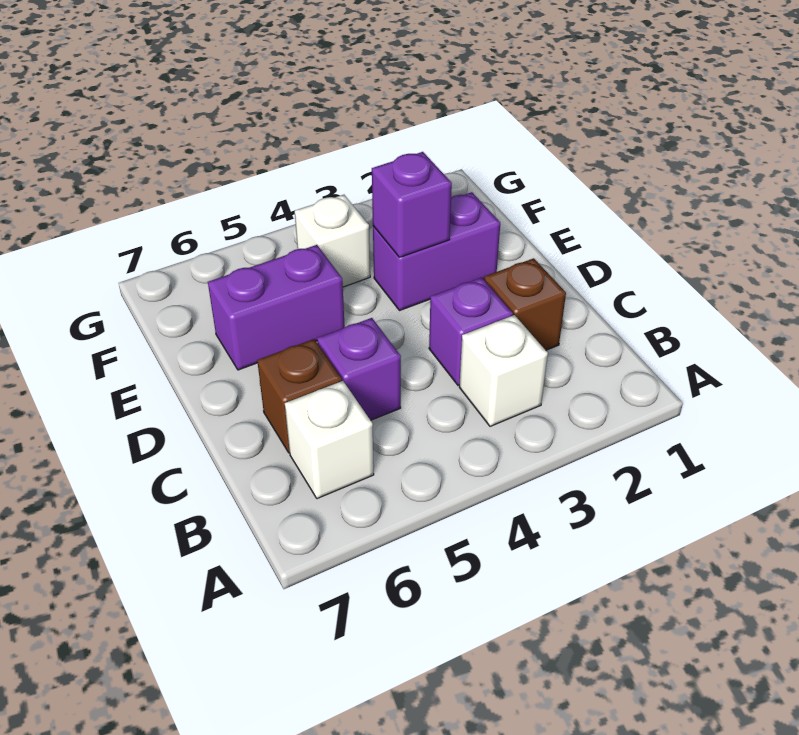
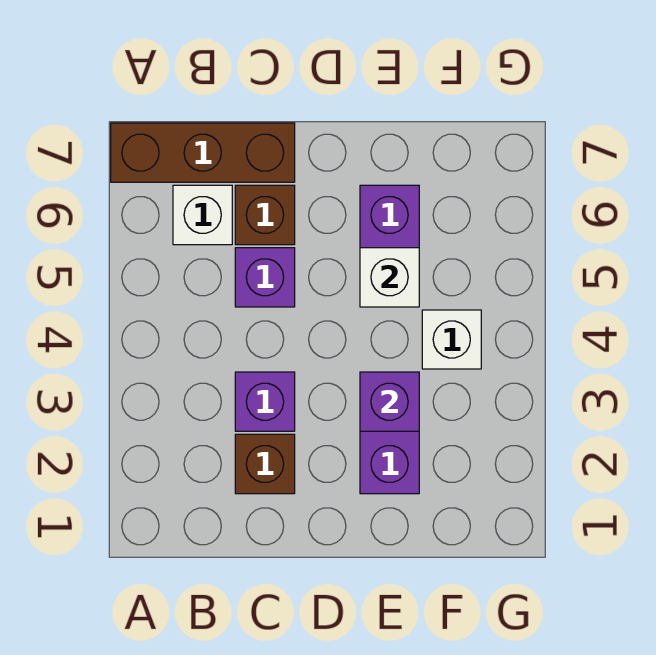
none -> brown 1x3 brick [111,123,295,182]
white 1x1 brick [459,315,548,426] -> white 1x1 brick moved to [360,248,419,307]

